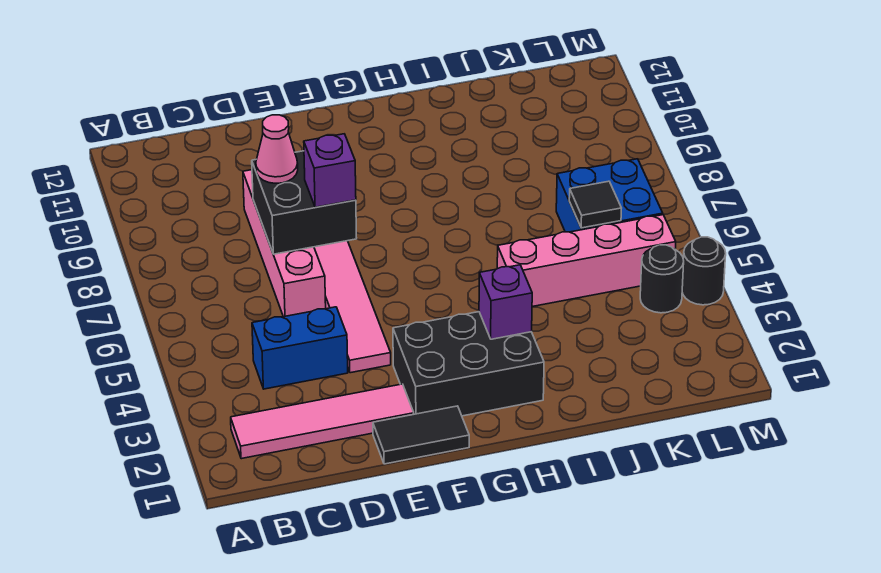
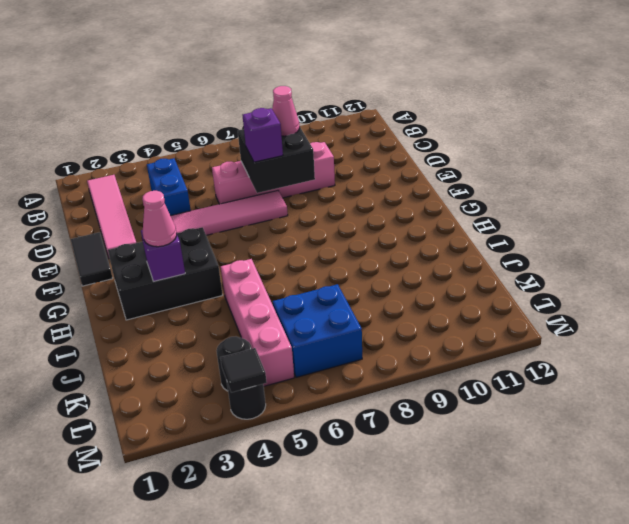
black 2x3 brick [393,312,544,416] -> black 2x3 brick turned to [108,227,223,320]
none -> pink 1x1 cone [142,191,177,247]
black 1x1 tile [569,181,621,228] -> black 1x1 tile moved to [220,348,267,393]

